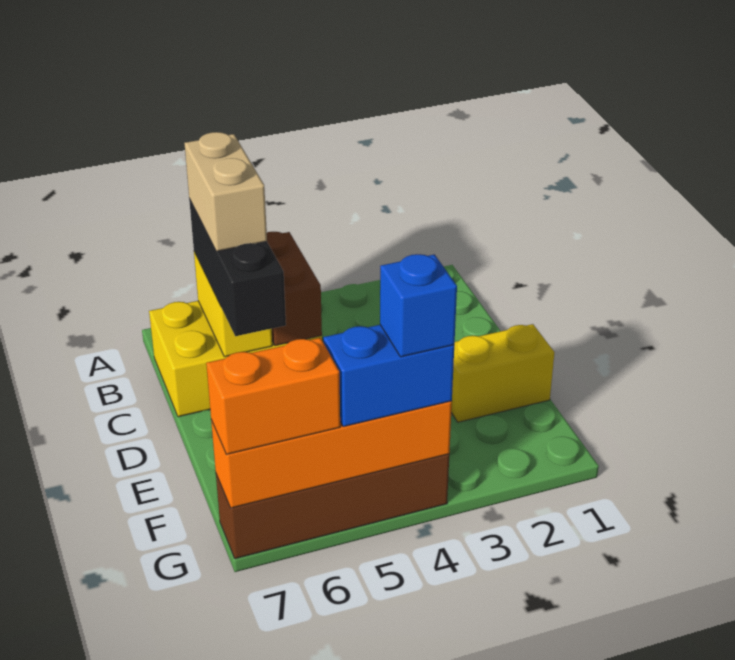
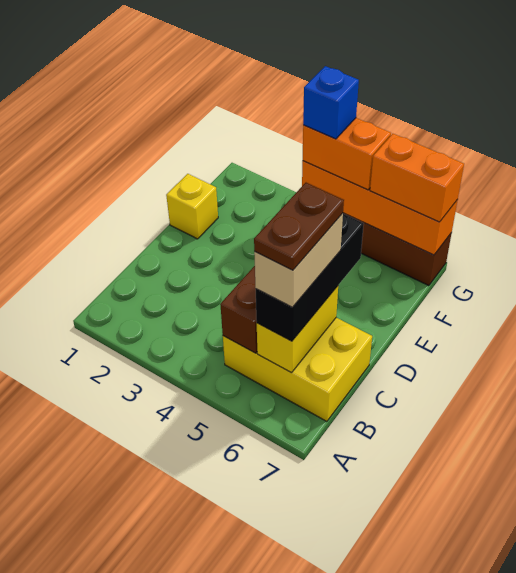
none -> brown 1x2 plate [254,183,344,270]
yellow 1x2 brick [451,324,554,422] -> yellow 1x1 brick [166,174,218,239]
blue 1x2 brick [323,325,454,427] -> orange 1x2 brick [303,118,391,190]

